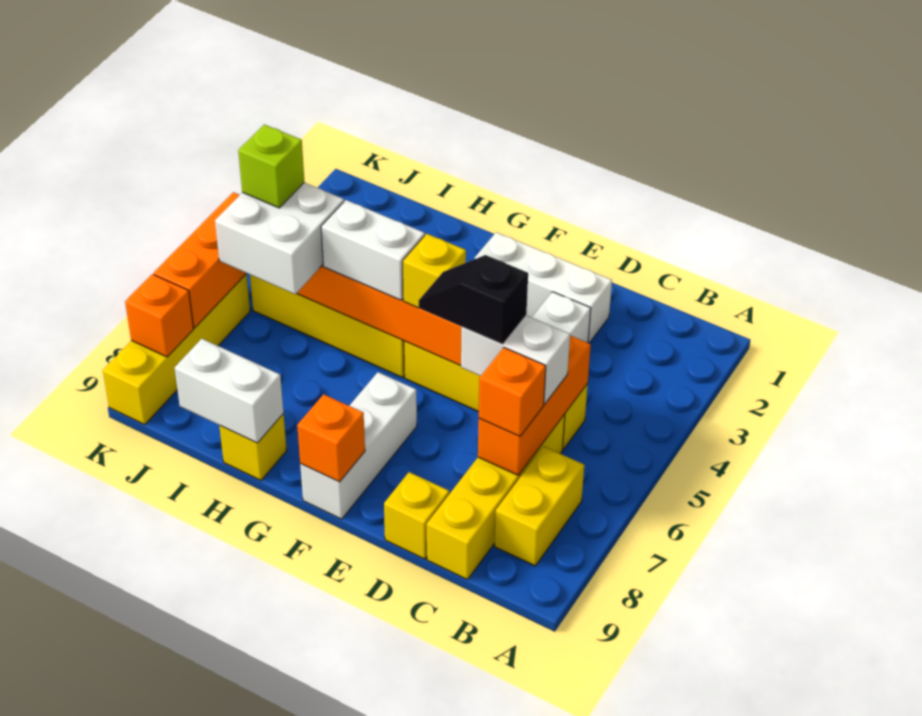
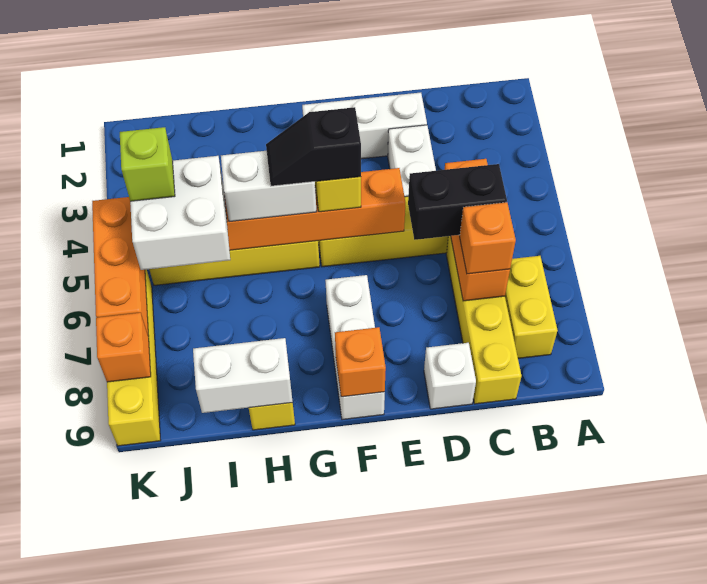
white 1x2 brick [461,315,570,404] -> black 1x2 brick [408,164,507,240]
black 1x2 slope [419,255,528,344] -> black 1x2 slope moved to [266,107,361,186]
yellow 1x1 brick [384,472,449,559] -> white 1x1 brick [424,343,476,409]

